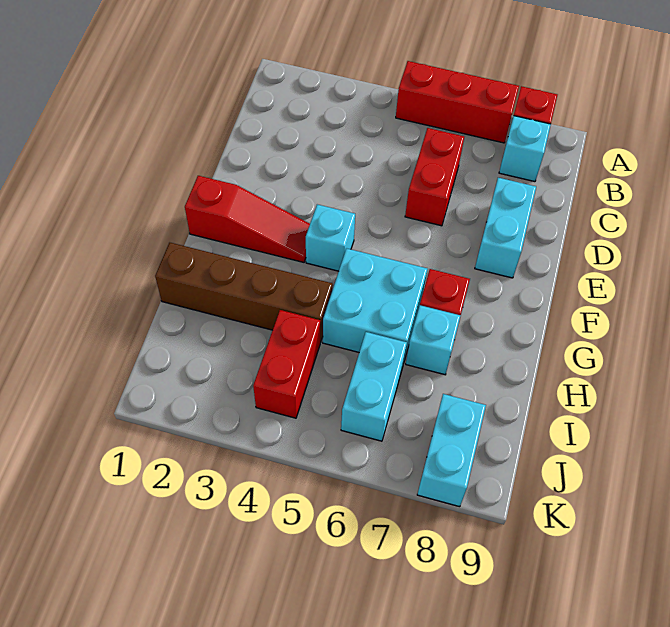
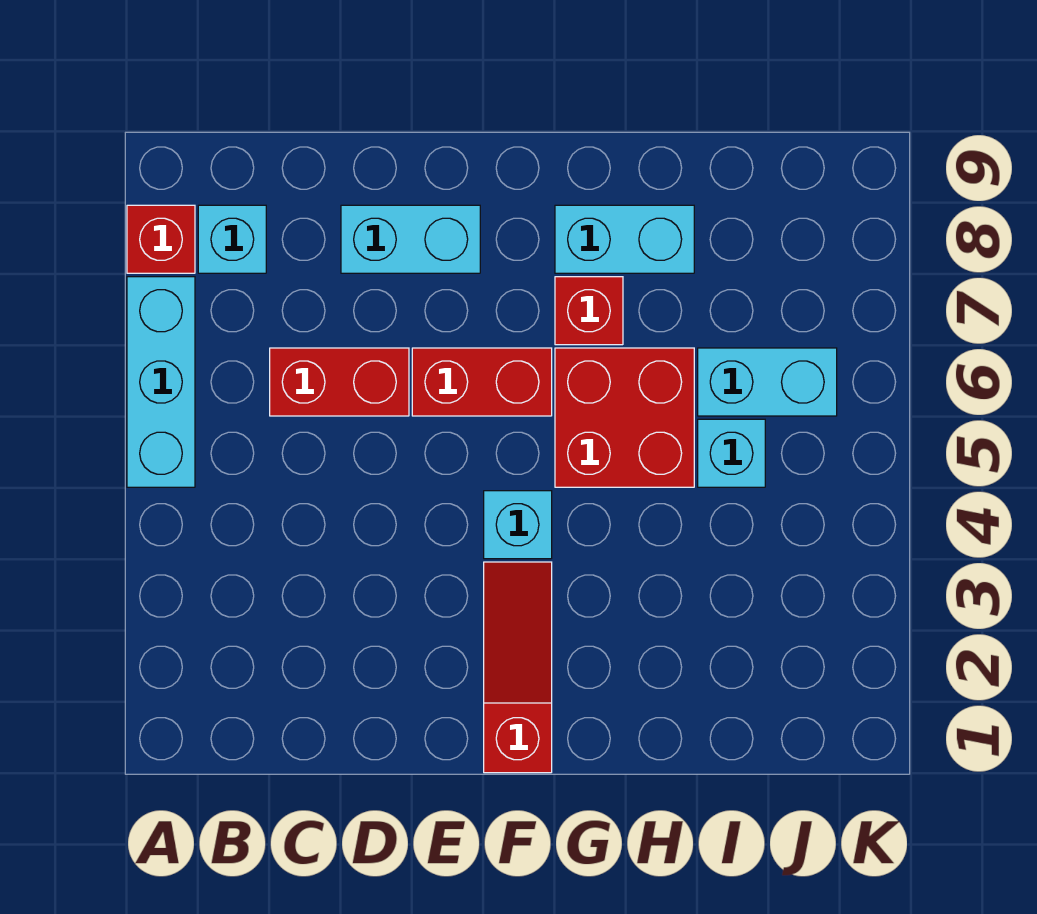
red 1x3 brick [396,61,519,143] -> cyan 1x3 brick [127,277,195,487]
cyan 2x2 brick [323,248,427,360] -> red 2x2 brick [555,348,694,487]
brown 1x4 brick [155,243,333,342] -> none
cyan 1x1 brick [406,305,461,375] -> cyan 1x1 brick moved to [698,419,765,487]
red 1x2 brick [253,310,321,418] -> red 1x2 brick moved to [412,348,552,416]
cyan 1x2 brick [417,394,486,507] -> cyan 1x2 brick moved to [555,205,694,273]

